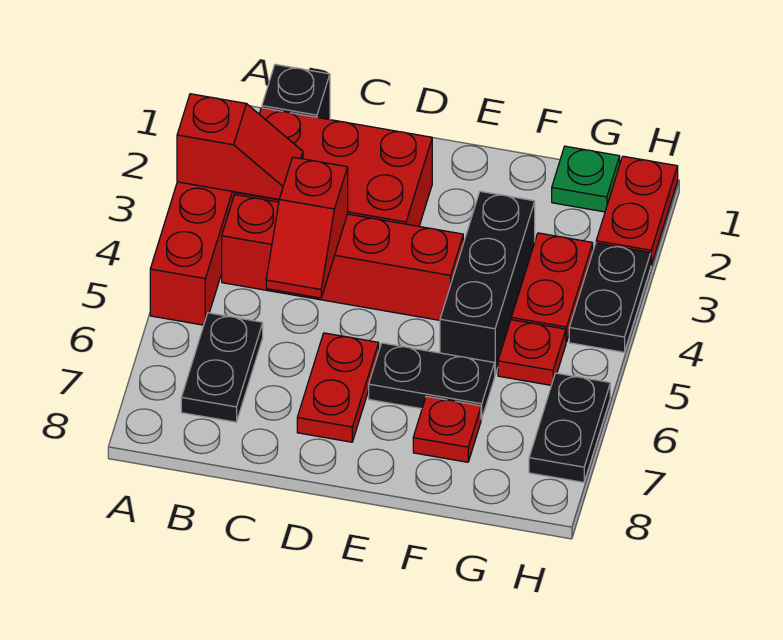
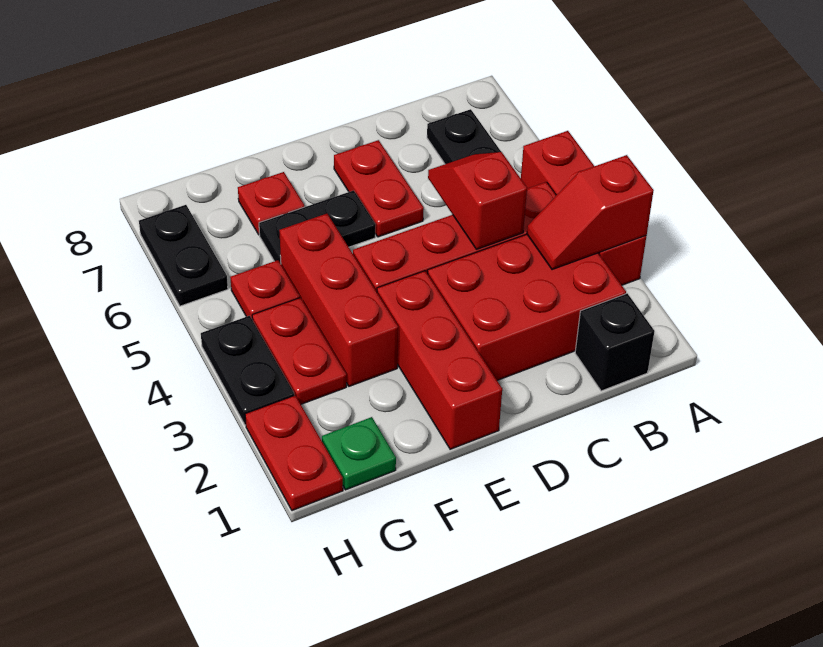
none -> red 1x3 brick [377,271,502,449]
black 1x3 brick [440,191,535,374] -> red 1x3 brick [279,214,398,386]

